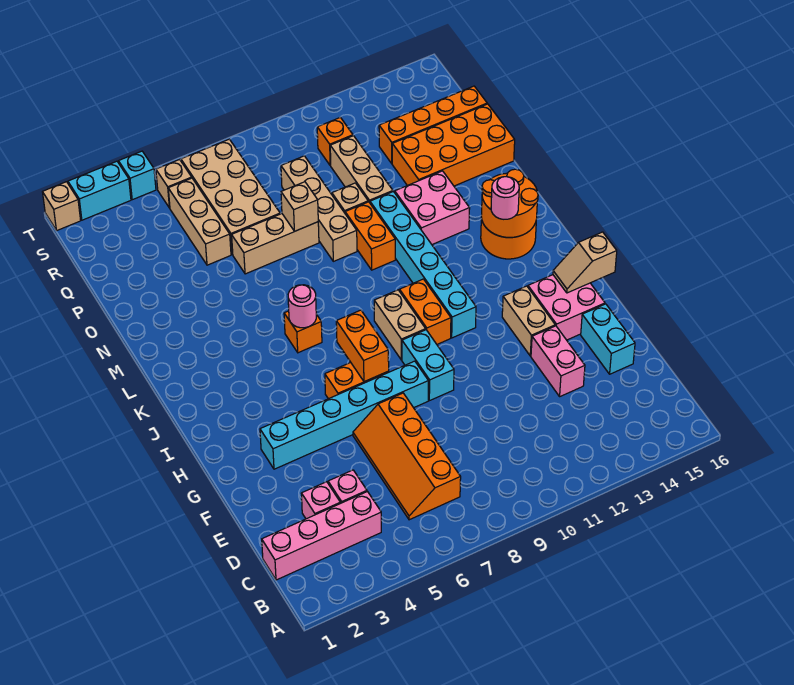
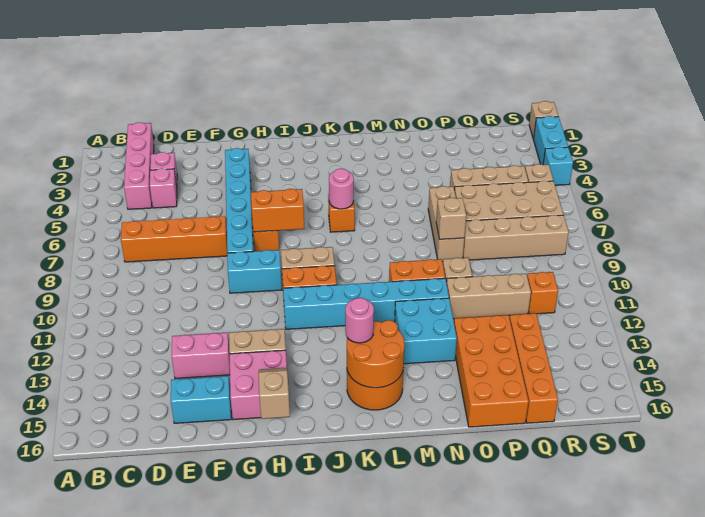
pink 2x2 brick [395,171,470,244] -> cyan 2x2 brick [395,298,457,364]
tan 1x4 brick [281,156,357,261] -> tan 1x4 brick moved to [463,215,569,260]

